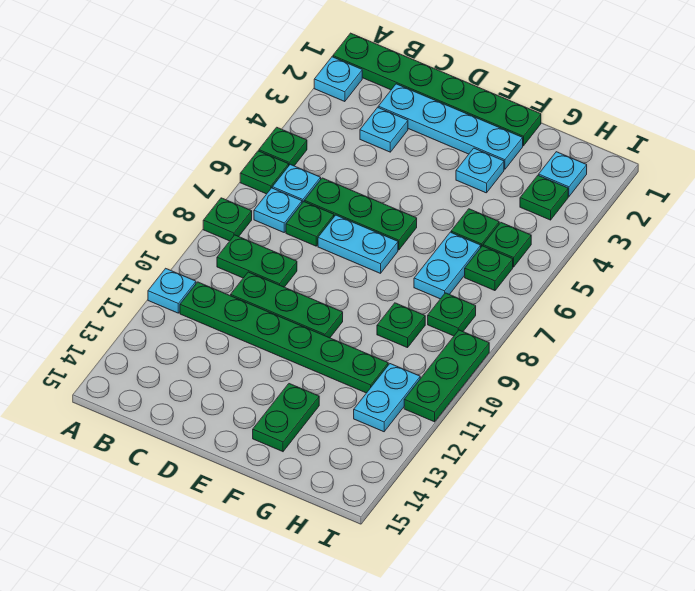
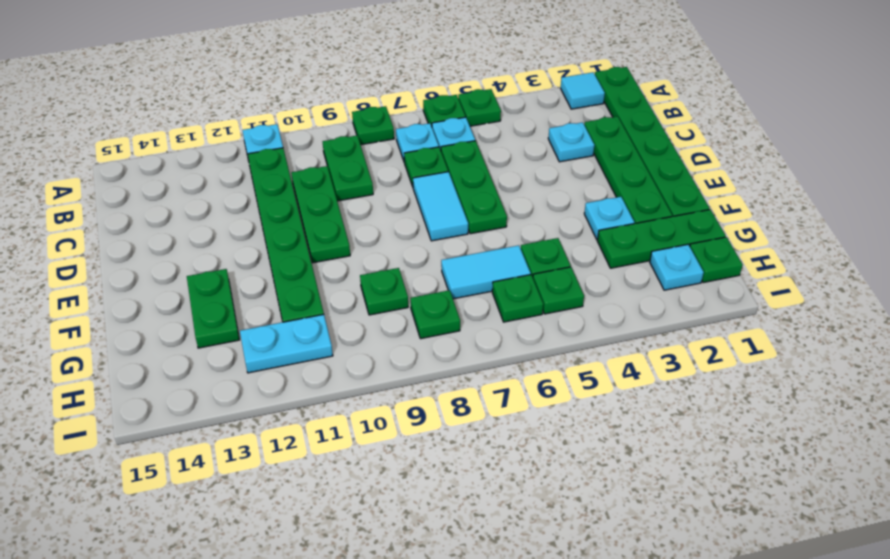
cyan 1x1 plate [314,57,362,102] -> cyan 1x1 tile [561,72,605,109]
cyan 1x4 plate [378,84,523,169] -> green 1x4 plate [584,116,672,224]
cyan 1x2 plate [318,215,398,273] -> cyan 1x2 tile [413,172,468,241]
green 1x2 plate [253,384,319,452] -> green 1x2 plate turned to [187,269,239,348]
cyan 1x2 plate [414,232,481,299] -> cyan 1x2 tile [441,245,531,299]
green 1x1 plate [520,175,568,220] -> green 1x1 plate moved to [690,237,743,283]
green 1x3 plate [404,330,489,422] -> green 1x3 plate moved to [597,210,726,268]

